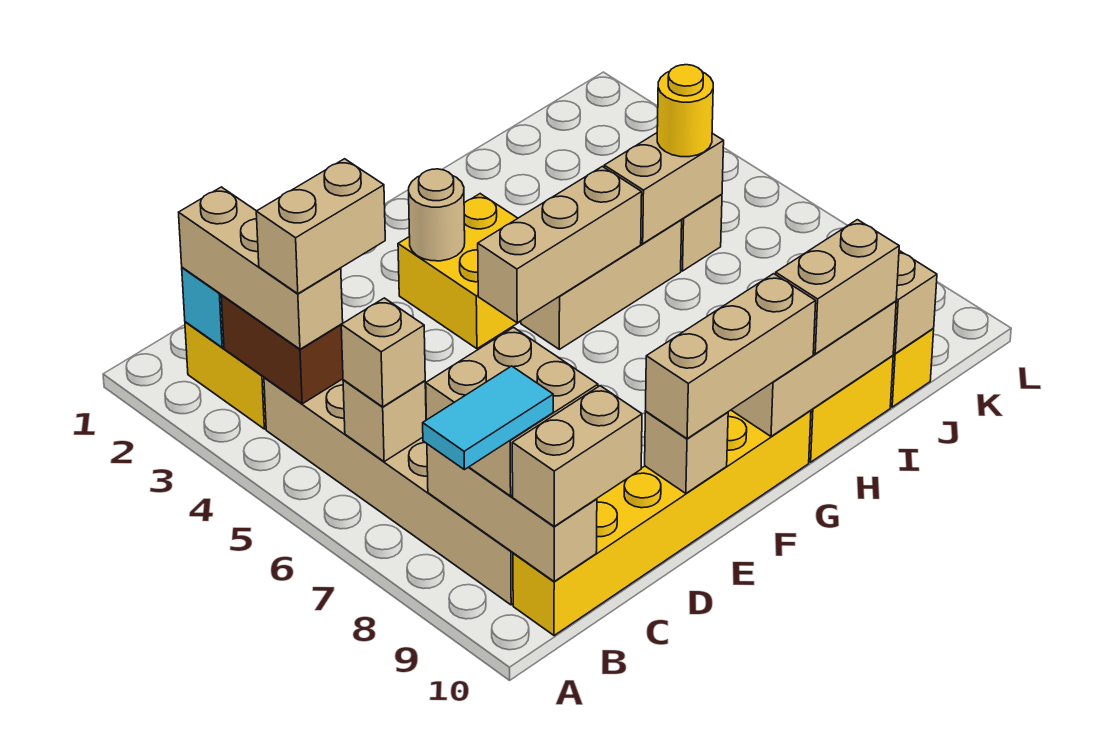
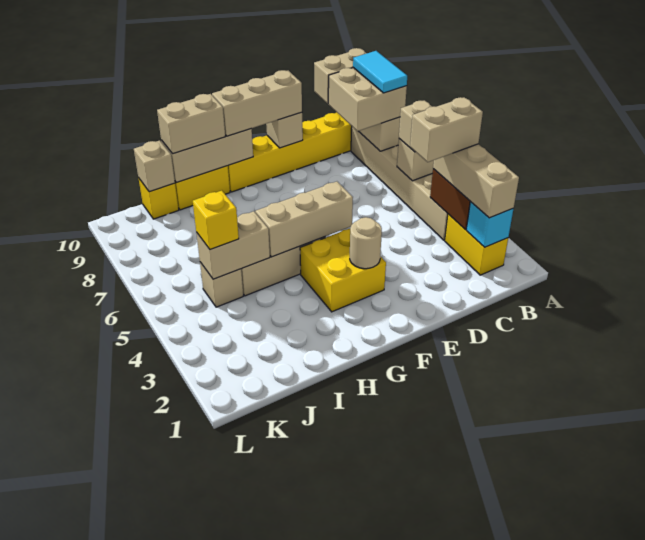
cyan 1x2 tile [423,366,553,470] -> cyan 1x2 tile turned to [353,51,407,93]
yellow 1x1 round brick [657,65,713,157] -> yellow 1x1 brick [193,191,239,250]

